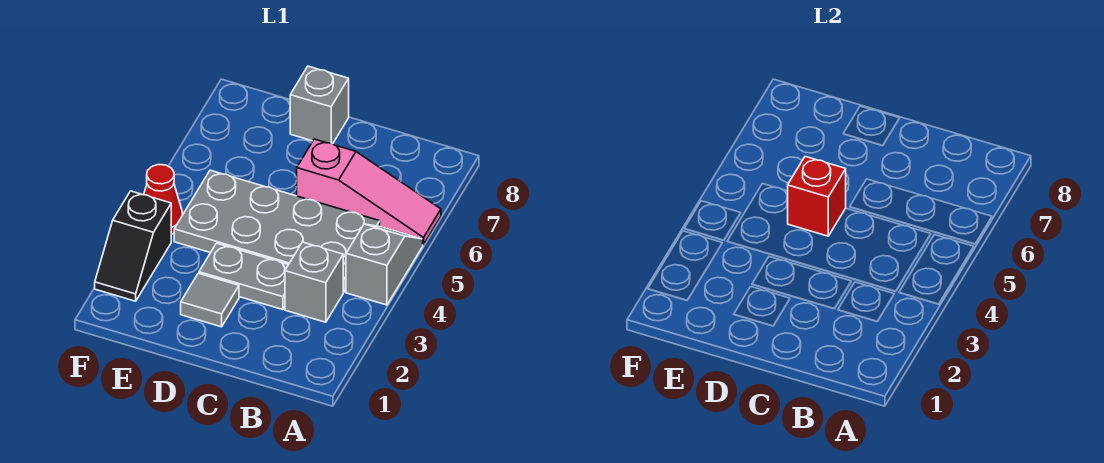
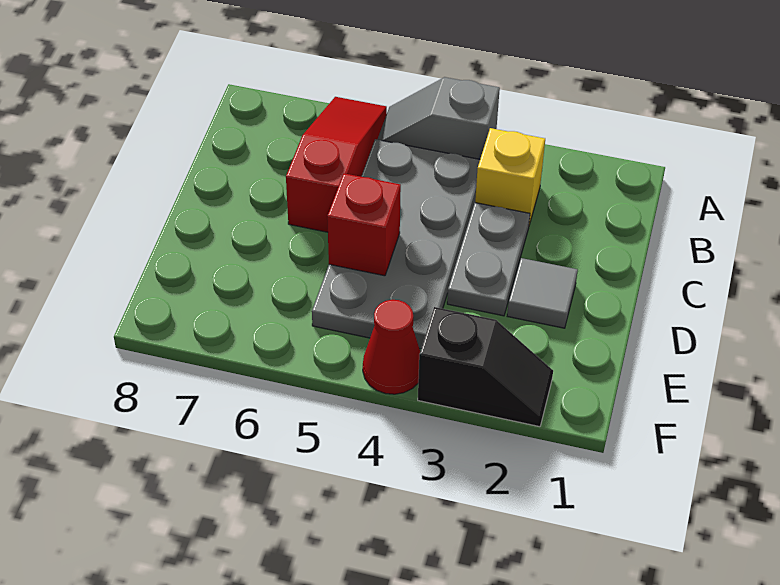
pink 1x3 slope [297,139,441,245] -> red 1x3 slope [286,97,387,232]
grey 1x1 brick [285,242,343,322] -> yellow 1x1 brick [475,128,545,225]
grey 1x1 brick [290,66,349,144] -> none

